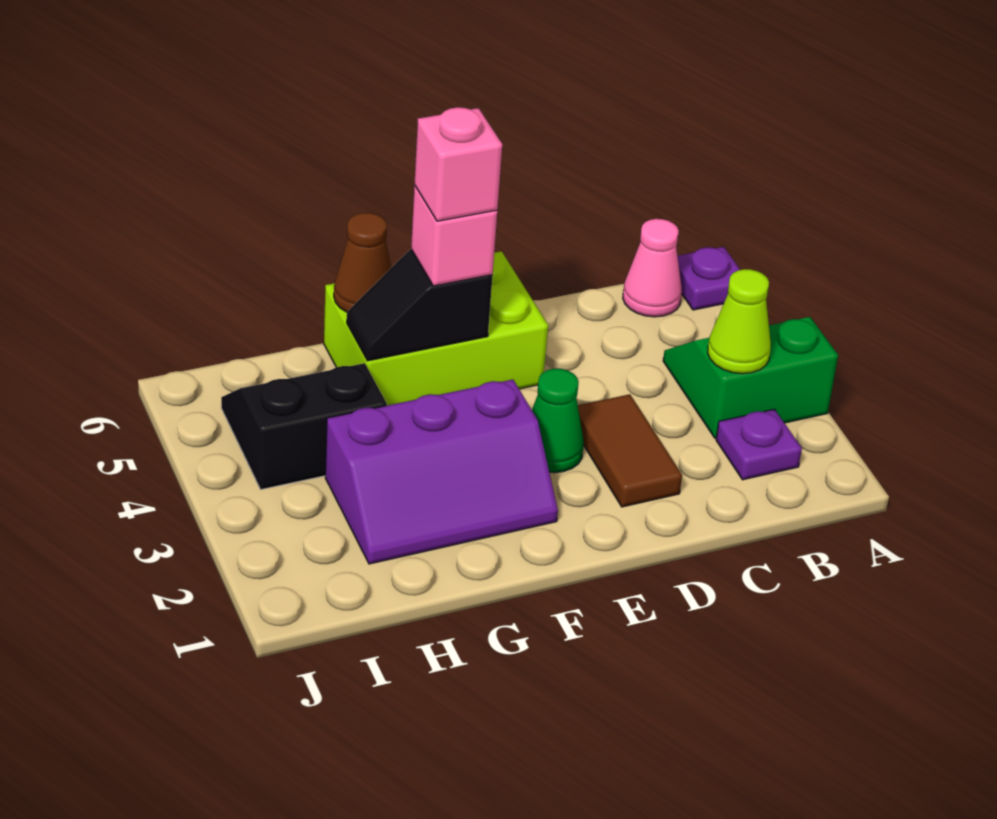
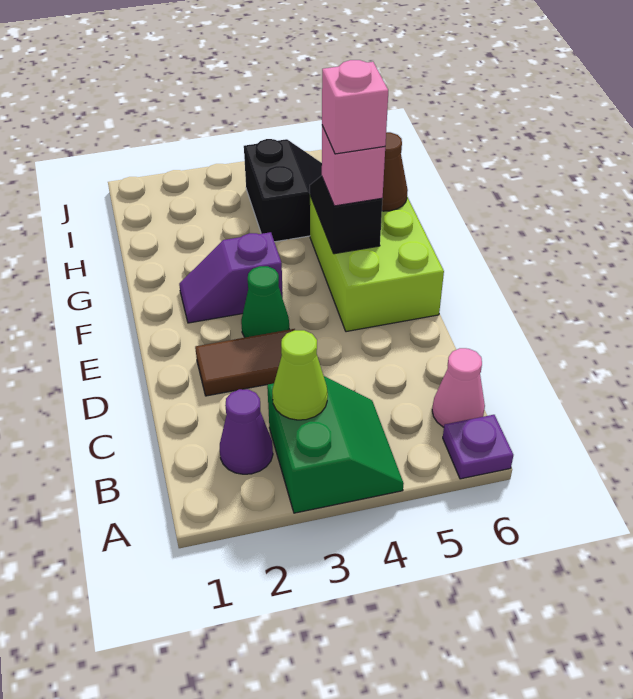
purple 1x1 plate [716,409,802,480] -> purple 1x1 cone [220,389,273,474]
purple 2x3 slope [325,380,558,564] -> purple 1x2 slope [179,232,283,323]

